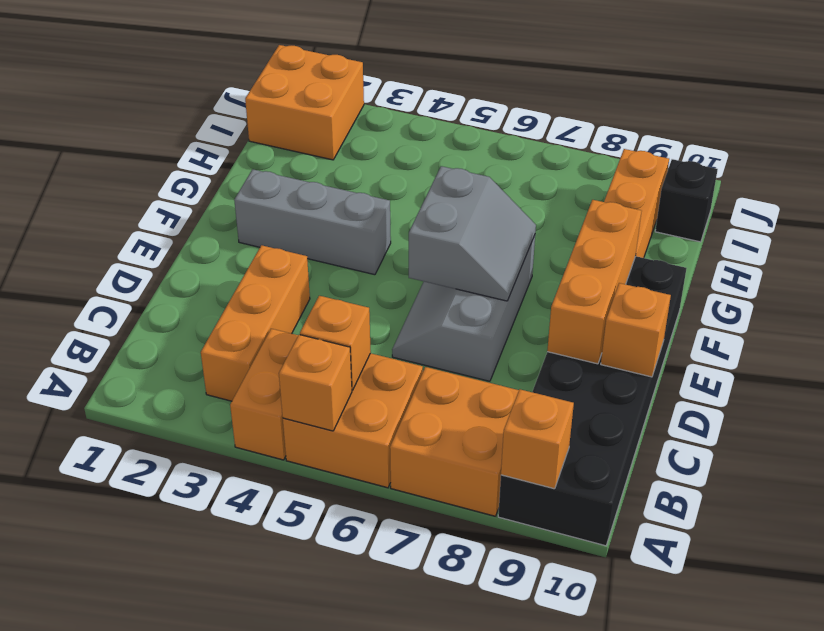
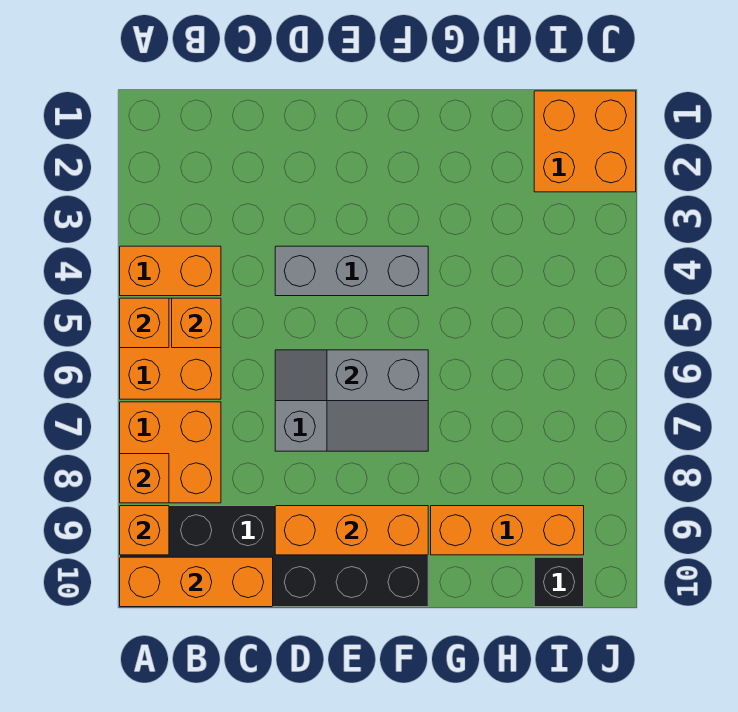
orange 1x3 brick [201,245,310,401] -> orange 1x3 brick moved to [120,557,273,607]
orange 1x1 brick [601,283,671,377] -> orange 1x1 brick moved to [120,454,169,503]
grey 1x3 brick [234,169,391,275] -> grey 1x3 brick turned to [275,246,428,296]

